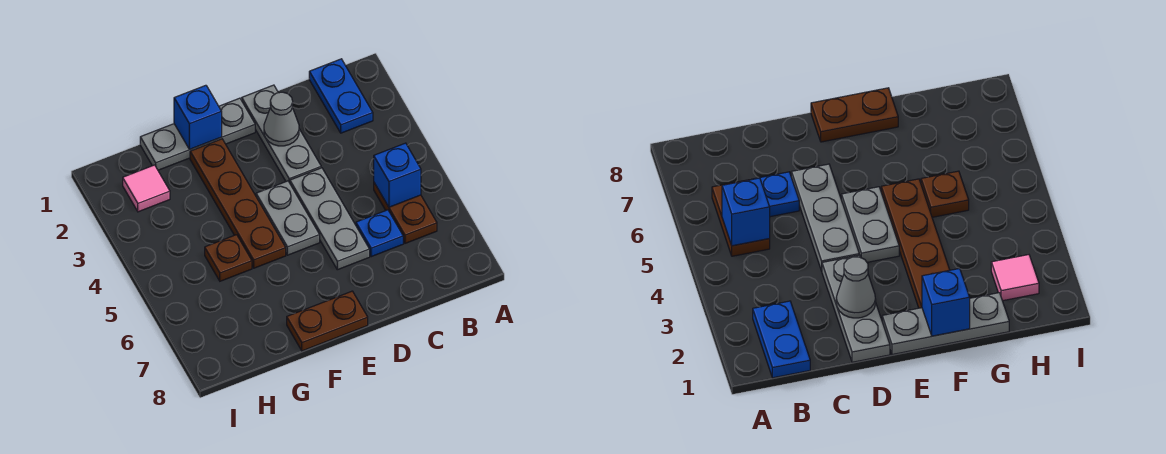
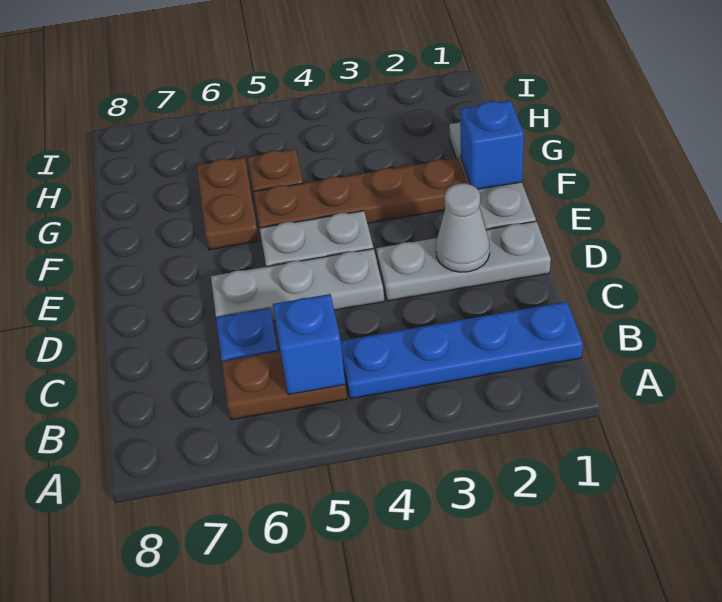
blue 1x2 plate [309,59,373,133] -> blue 1x4 plate [340,302,583,399]
brown 1x2 plate [287,291,368,351] -> brown 1x2 plate moved to [196,157,259,250]
pink 1x1 tile [123,165,170,212] -> none

